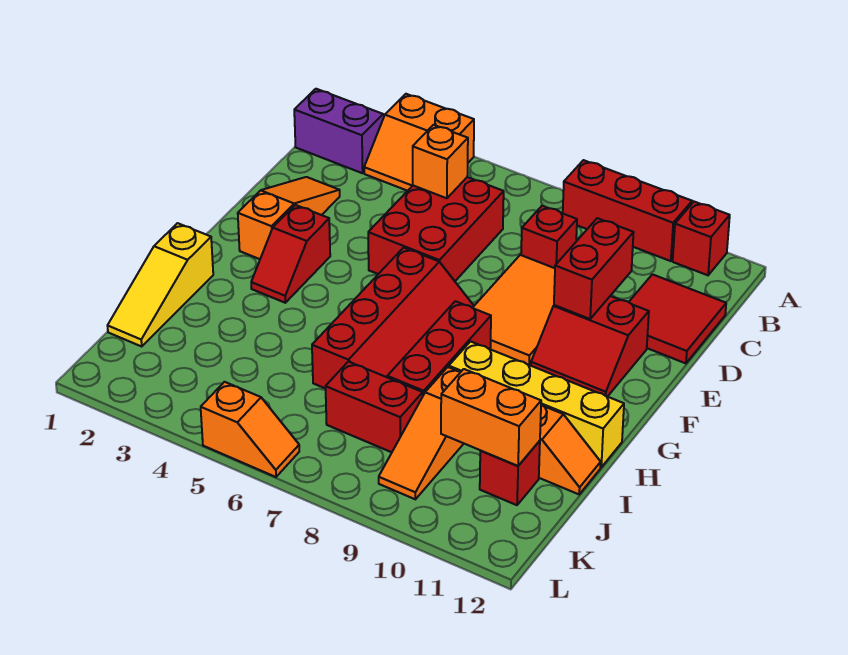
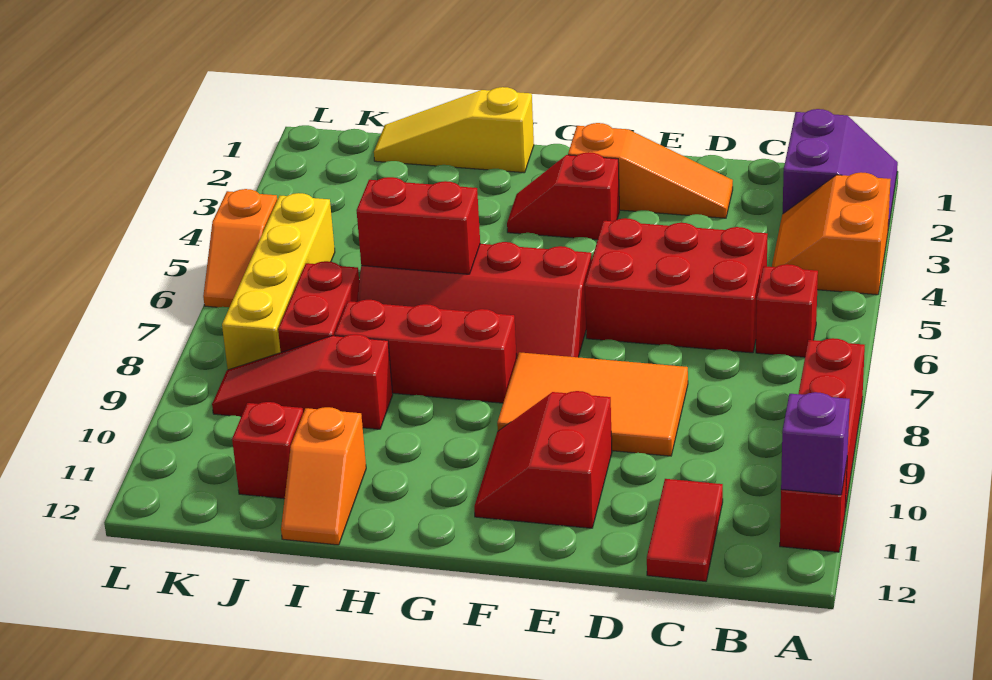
none -> purple 1x1 brick [781,392,850,495]
orange 1x1 brick [413,125,468,198] -> none
red 1x1 brick [521,206,577,268] -> red 1x1 brick moved to [756,264,818,357]
red 2x2 tile [629,274,726,363] -> red 1x2 tile [647,479,723,581]
red 1x2 brick [554,218,634,319] -> red 1x2 brick moved to [357,177,480,274]
yellow 1x4 brick [449,341,624,467] -> yellow 1x4 brick moved to [222,193,335,370]
orange 1x3 slope [379,367,464,499] -> red 1x3 slope [212,334,393,429]
orange 1x2 brick [441,369,541,466] -> none

